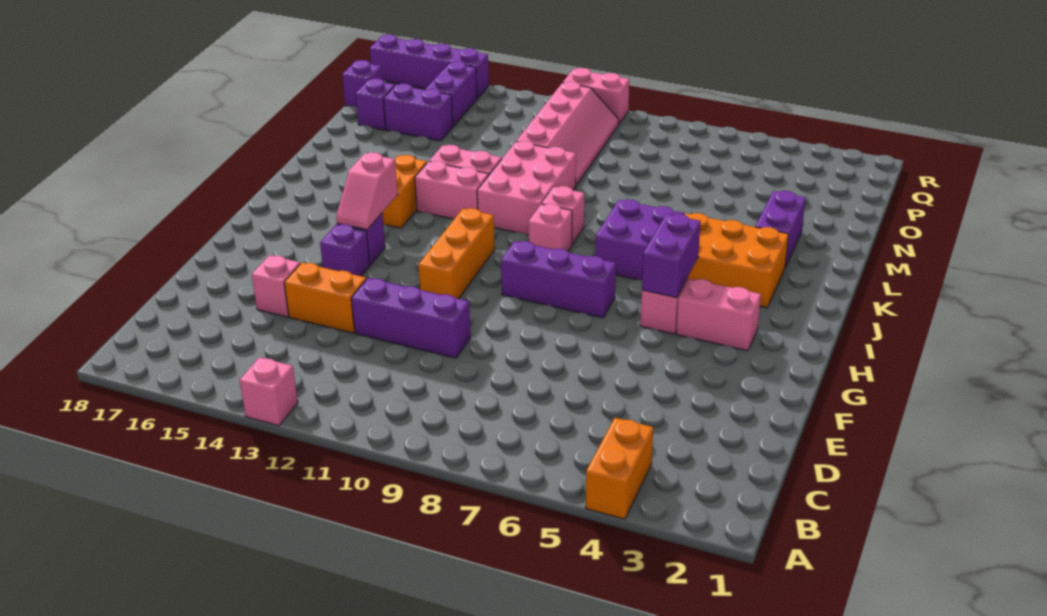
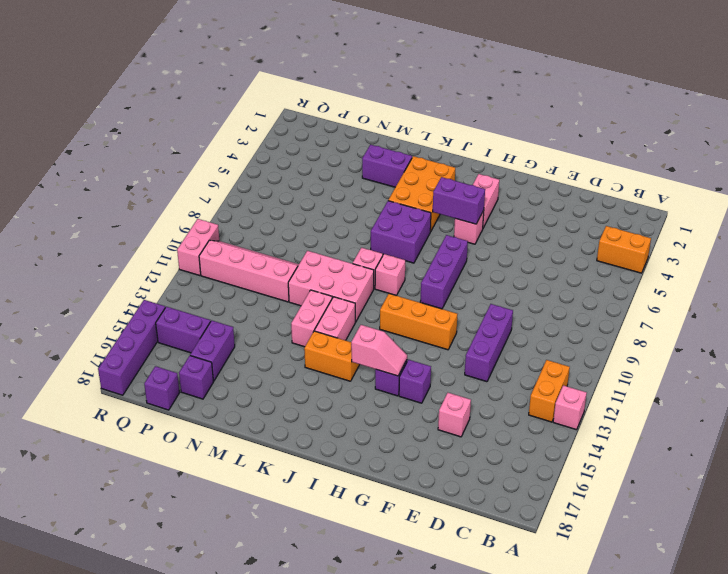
orange 1x2 brick [284,263,366,333] -> orange 1x2 brick moved to [529,360,570,422]

